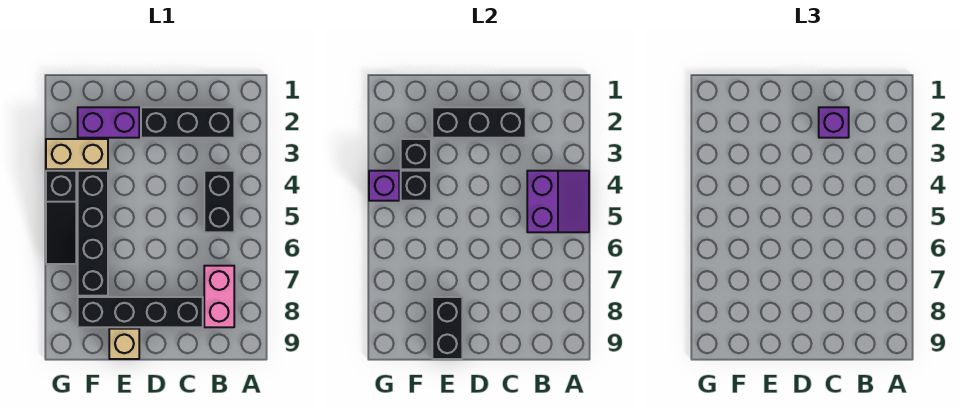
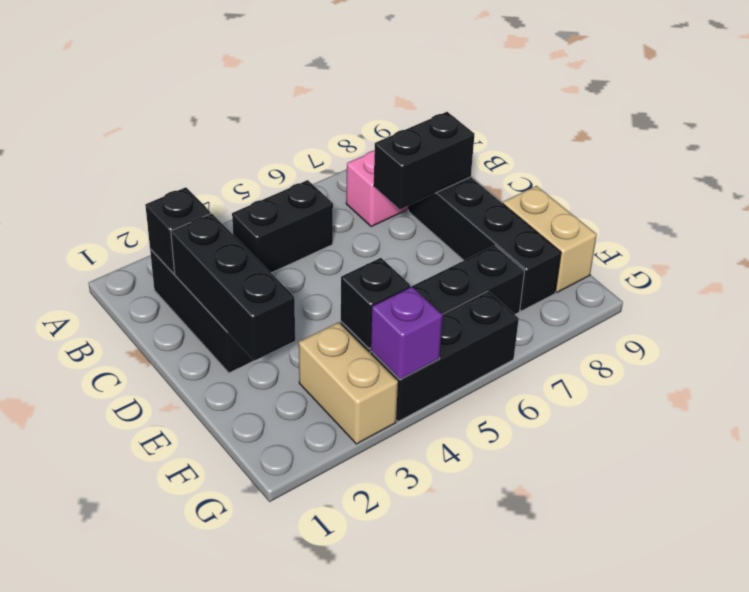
purple 2x2 slope [527,171,589,232] -> none
purple 1x1 brick [819,107,849,138] -> none
purple 1x2 brick [78,107,139,138] -> none
black 1x2 brick [432,297,462,359] -> black 1x2 brick moved to [374,112,474,209]
tan 1x1 brick [109,329,139,359] -> tan 1x2 brick [503,186,597,292]
black 1x1 brick [401,139,431,169] -> black 1x1 brick moved to [145,187,211,274]
black 1x3 slope [46,171,76,264] -> black 1x3 brick [370,291,519,422]

